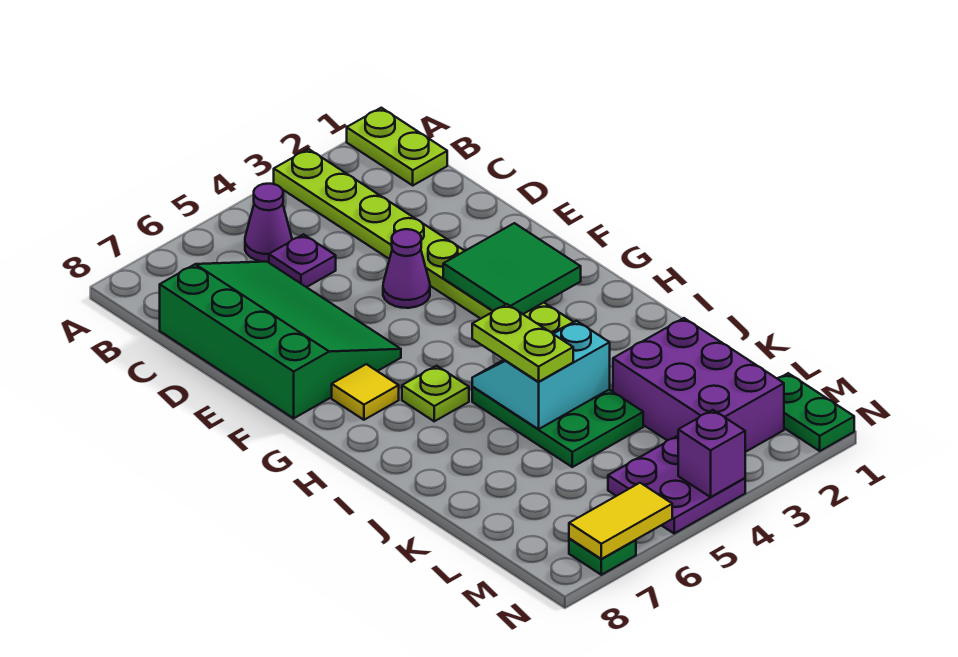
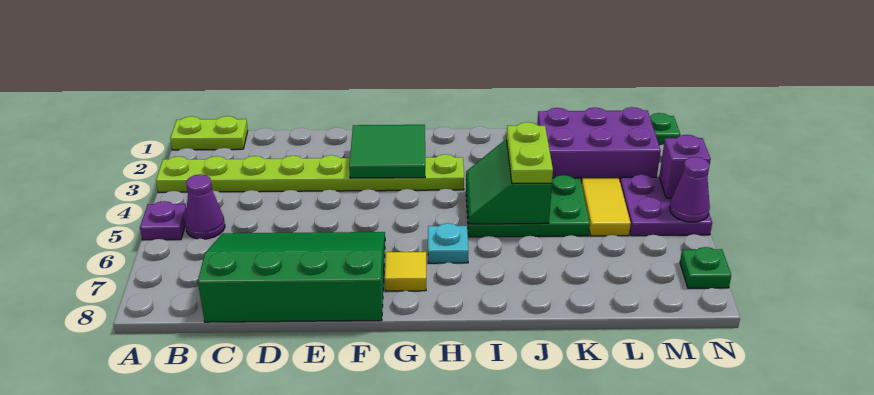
purple 1x1 plate [269,234,336,287] -> purple 1x1 plate moved to [140,201,187,240]
purple 1x1 cone [383,229,430,308] -> purple 1x1 cone moved to [670,157,710,222]
lime 1x1 plate [402,366,469,421] -> cyan 1x1 plate [428,223,468,263]
cyan 2x2 slope [472,321,610,429] -> green 2x2 slope [466,139,552,224]
lime 1x2 plate [472,304,573,382] -> lime 1x2 plate turned to [507,122,553,184]
yellow 1x2 tile [569,483,672,559] -> yellow 1x2 tile moved to [581,178,631,236]

